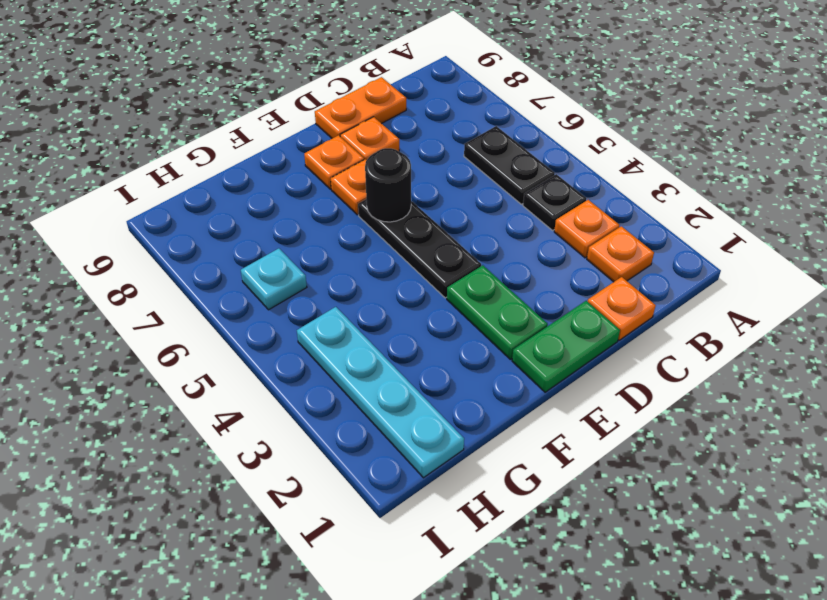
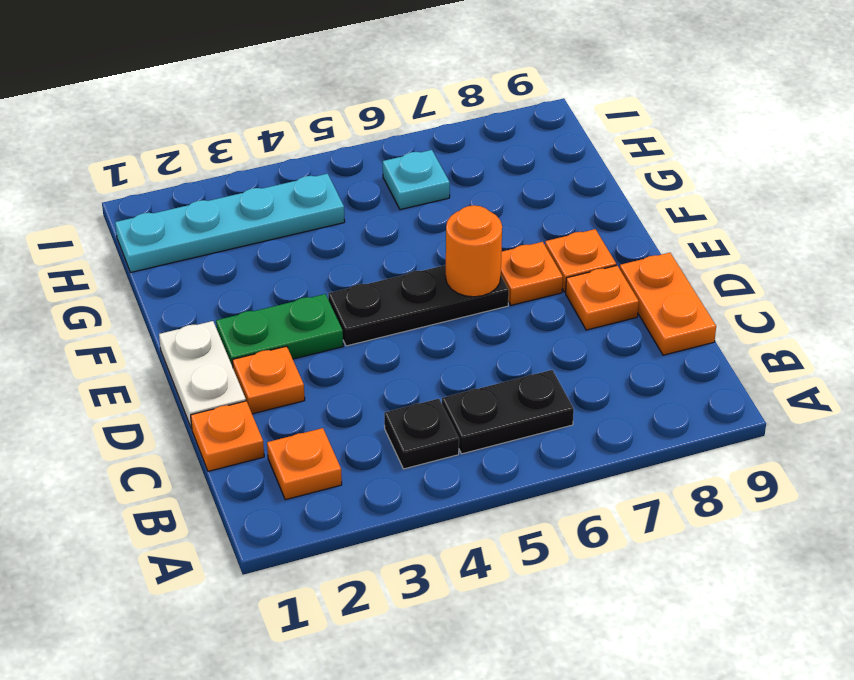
orange 1x1 plate [554,200,620,258] -> orange 1x1 plate moved to [232,346,305,414]
green 1x2 plate [512,301,620,392] -> white 1x2 plate [159,321,246,429]
black 1x1 round brick [365,148,411,222] -> orange 1x1 round brick [446,205,502,297]

